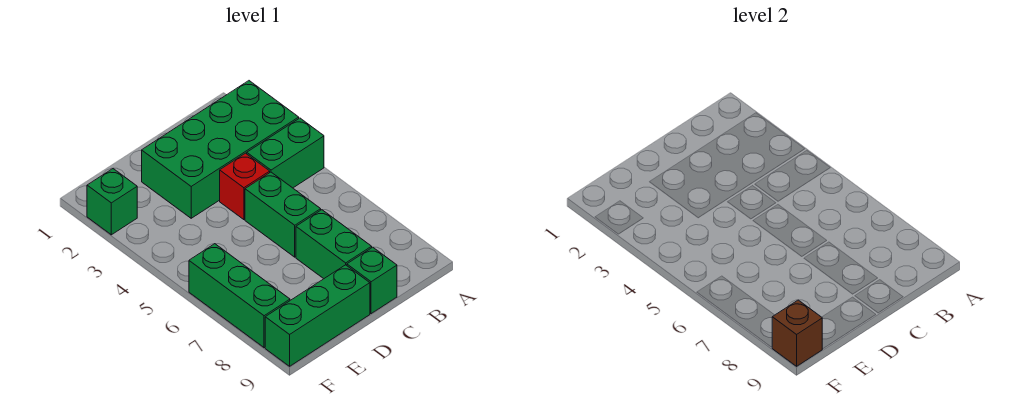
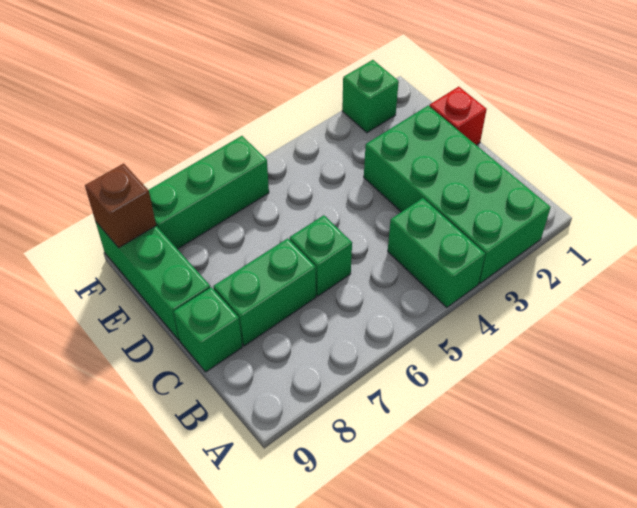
red 1x1 brick [220,153,270,220] -> red 1x1 brick moved to [430,87,487,145]
green 1x2 brick [245,172,321,257] -> green 1x1 brick [290,215,352,296]

